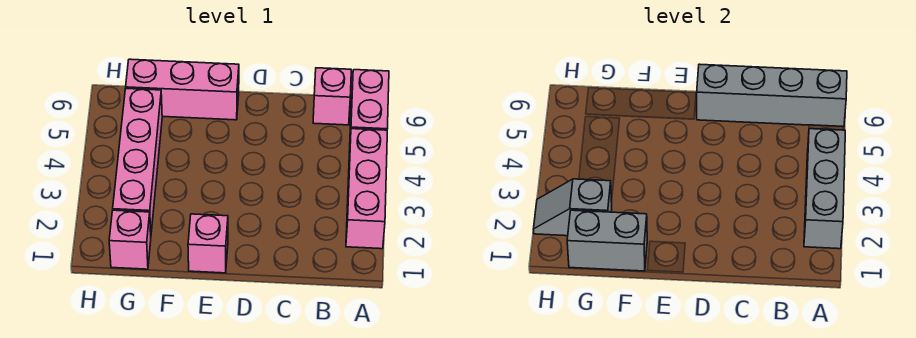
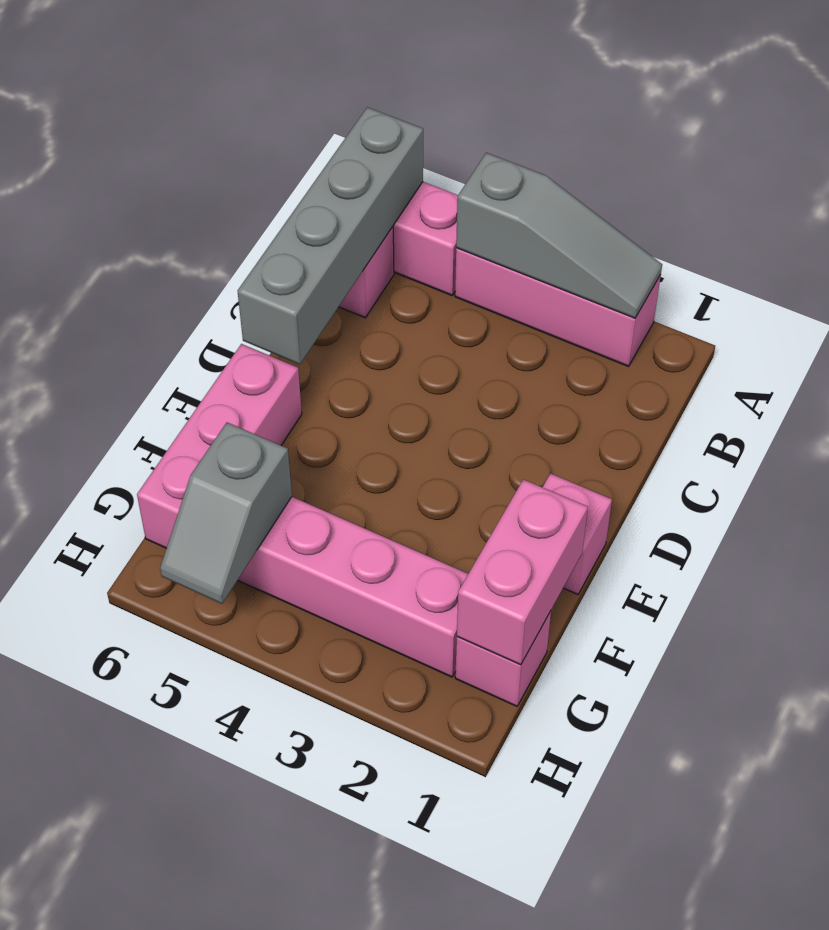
grey 1x3 brick [804,129,845,249] -> grey 1x3 slope [456,153,662,318]
grey 1x2 brick [567,210,647,271] -> pink 1x2 brick [457,480,588,665]
grey 1x2 slope [533,179,612,236] -> grey 1x2 slope moved to [160,422,292,604]

